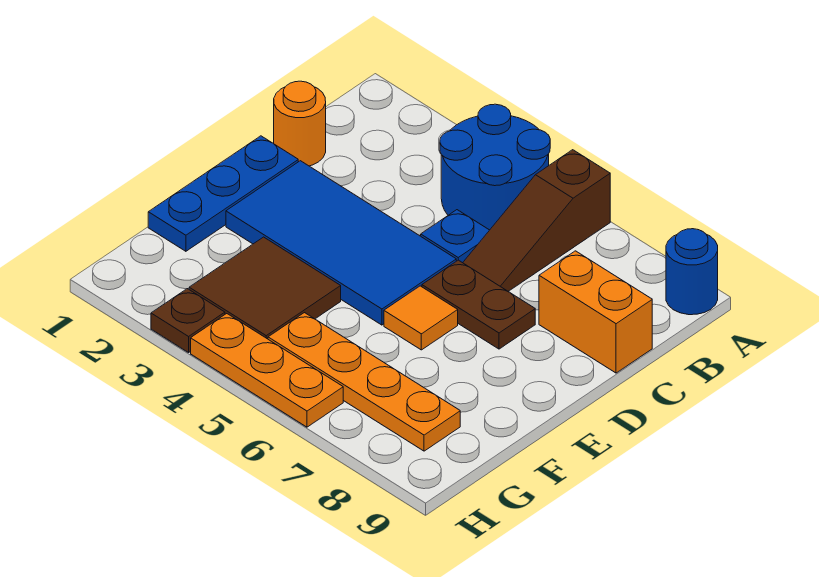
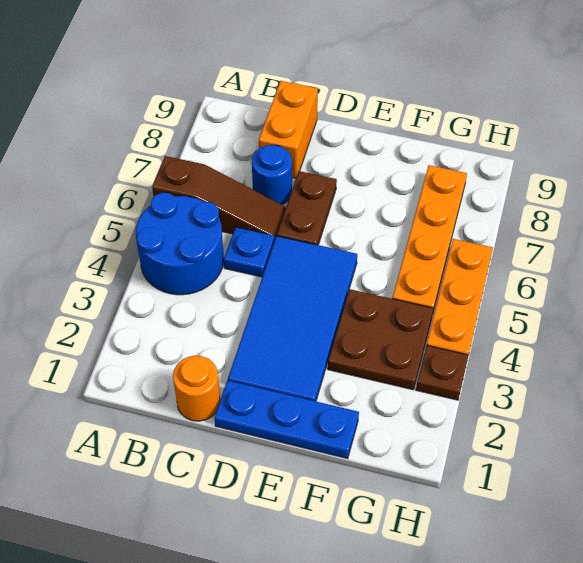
blue 1x1 round brick [666,229,718,315] -> blue 1x1 round brick moved to [252,145,292,205]
orange 1x1 tile [384,286,458,350] -> none
brown 2x2 tile [189,237,341,339] -> brown 2x2 plate [328,289,433,390]

